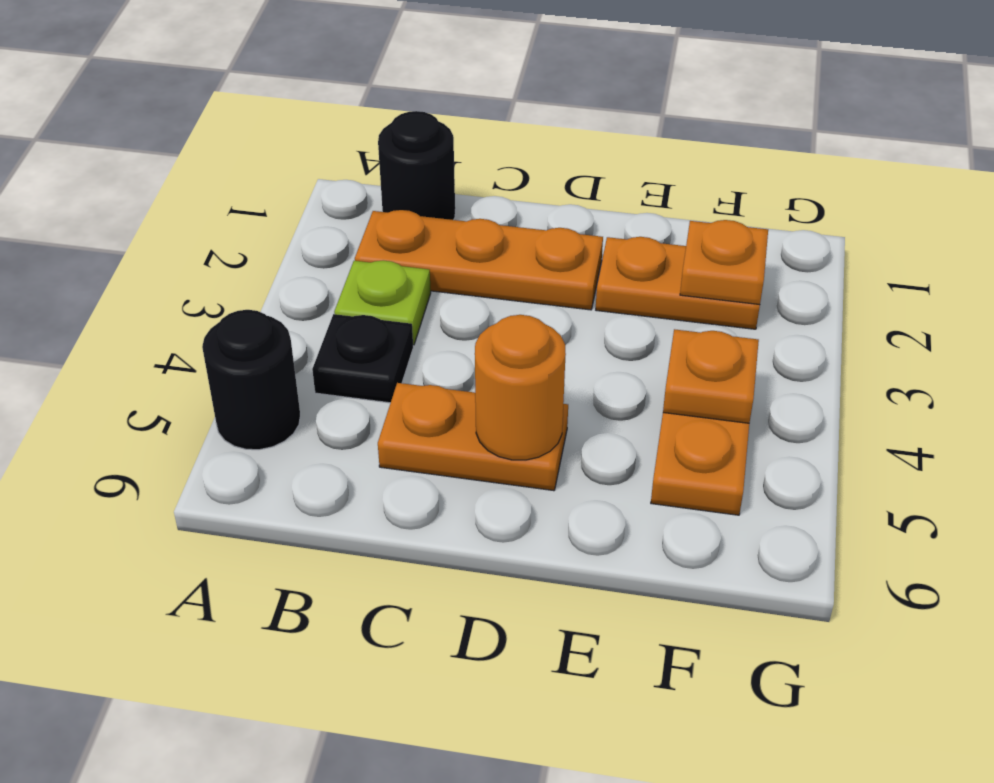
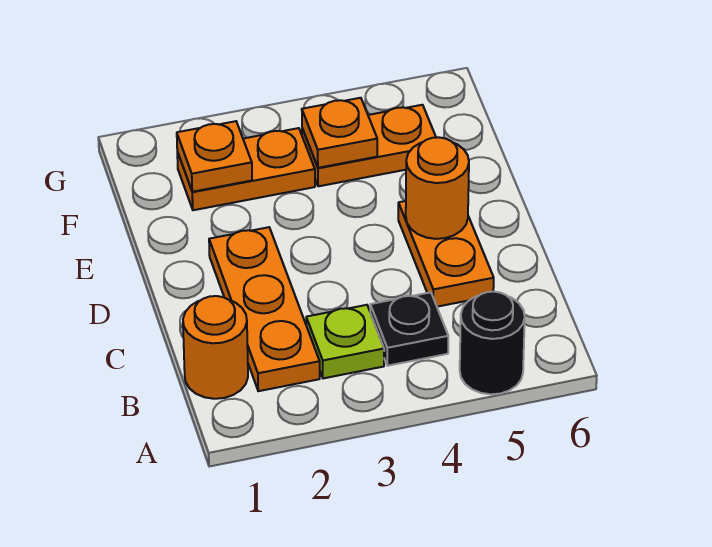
black 1x1 round brick [378,111,455,220] -> orange 1x1 round brick [183,296,248,399]
orange 1x2 plate [596,237,760,329] -> orange 1x2 plate turned to [177,128,315,210]

